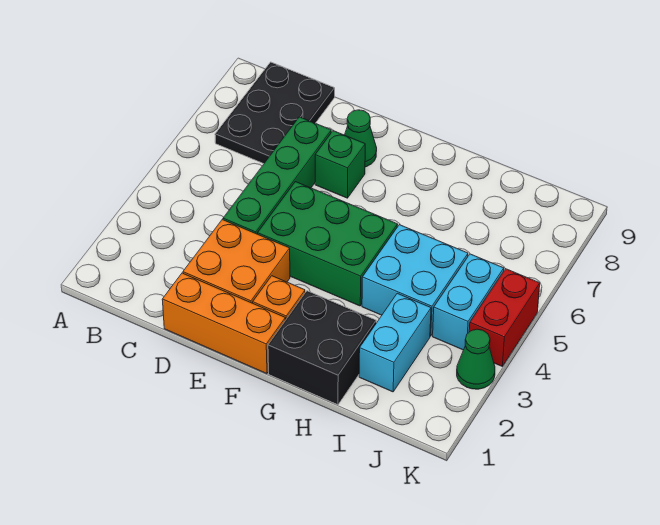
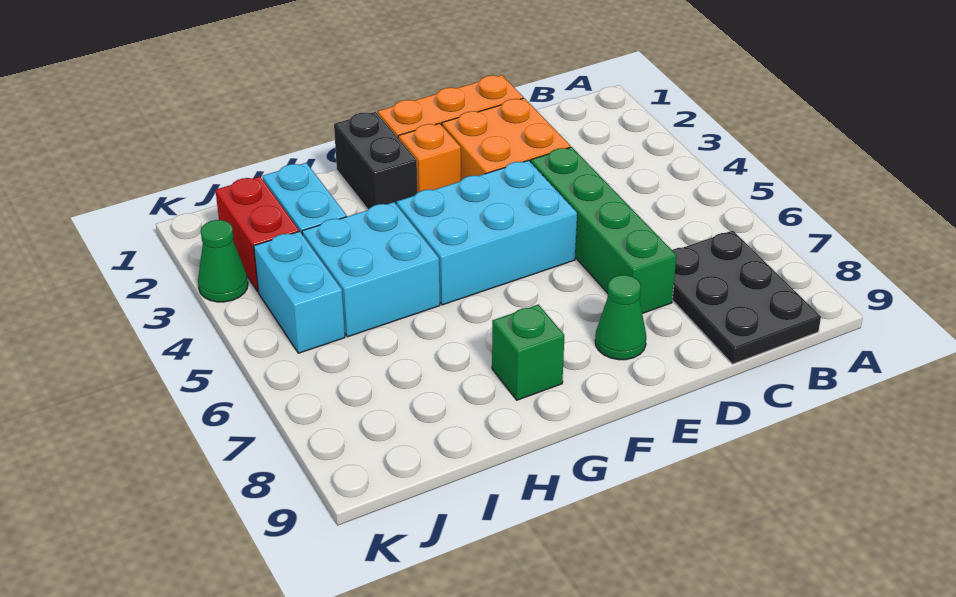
green 2x3 brick [258,182,398,306] -> cyan 2x3 brick [397,160,577,305]
green 1x1 brick [315,131,365,198] -> green 1x1 brick moved to [492,305,564,400]
black 2x2 brick [268,291,376,405] -> black 1x2 brick [334,112,418,210]
red 1x2 brick [469,269,540,366] -> red 1x2 brick moved to [215,177,299,292]

